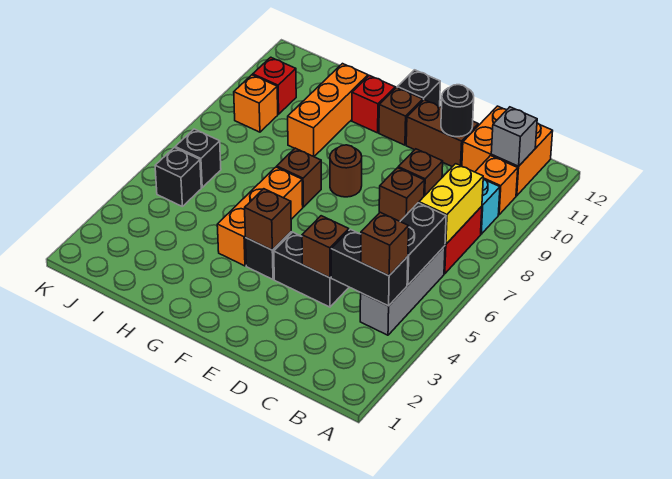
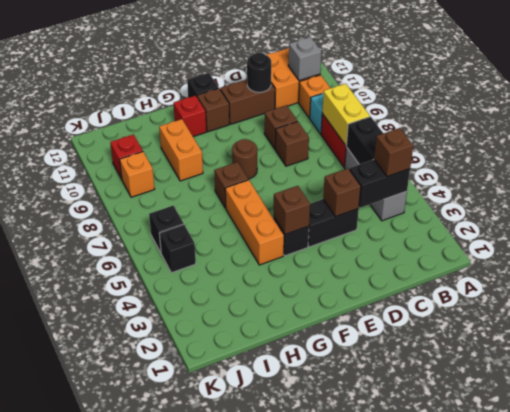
orange 1x3 brick [288,64,368,156] -> orange 1x2 brick [159,119,203,181]

